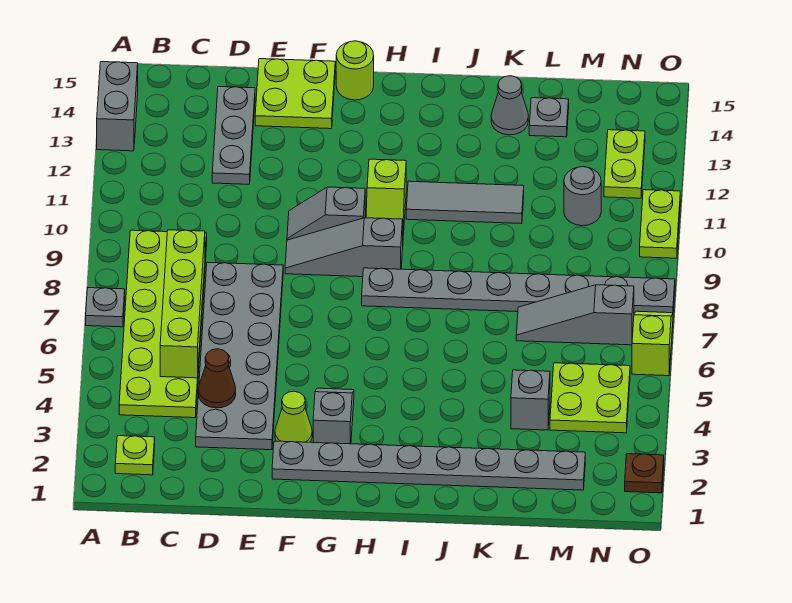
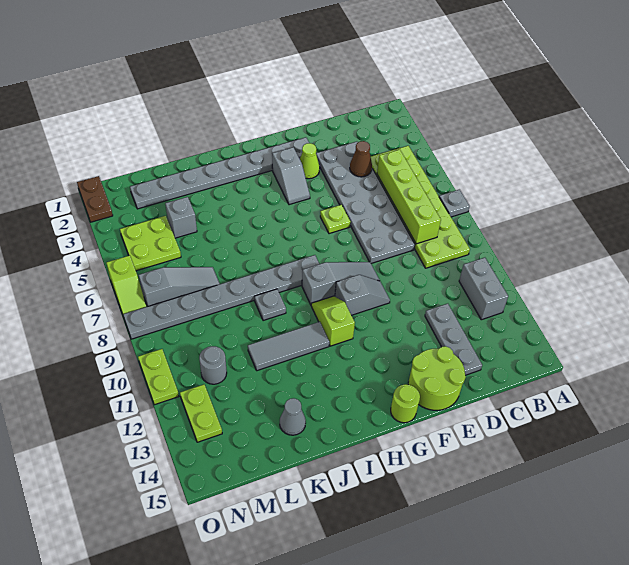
grey 1x2 brick [97,62,138,151] -> grey 1x2 brick moved to [459,258,508,320]
lime 1x1 plate [115,436,155,475] -> lime 1x1 plate moved to [320,205,350,234]
lime 2x2 plate [255,59,335,129] -> lime 2x2 round brick [408,346,466,410]
grey 1x1 plate [529,98,569,137] -> grey 1x1 plate moved to [255,289,286,321]
brown 1x1 plate [625,454,664,493] -> brown 1x2 plate [77,176,113,222]

